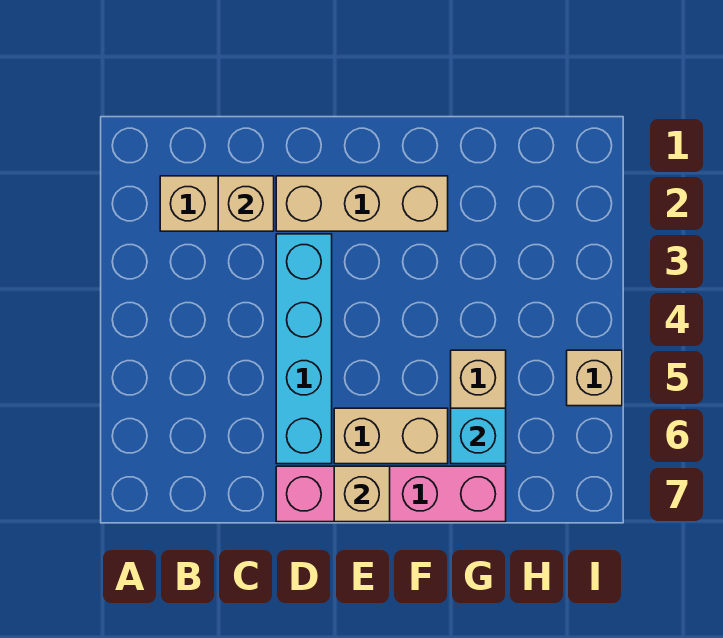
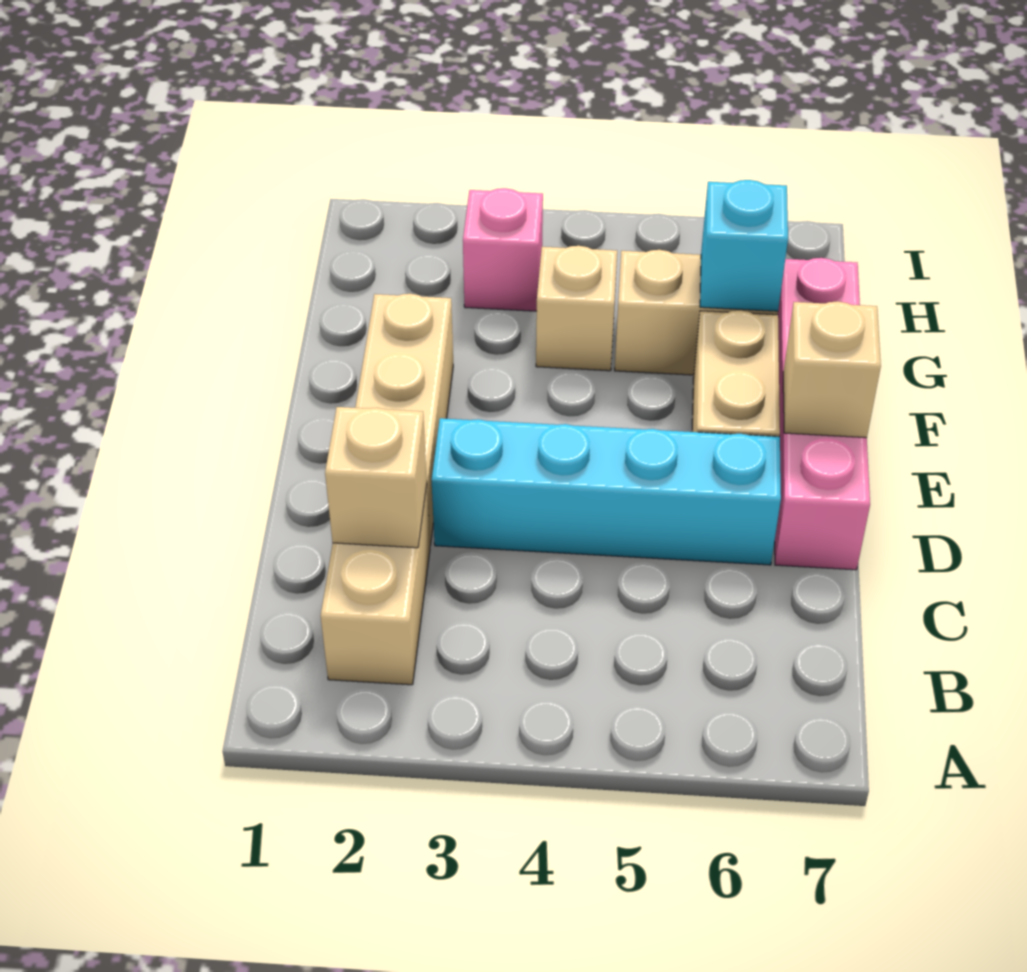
none -> pink 1x1 brick [463,188,543,311]
tan 1x1 brick [567,350,622,406] -> tan 1x1 brick moved to [536,246,617,371]

